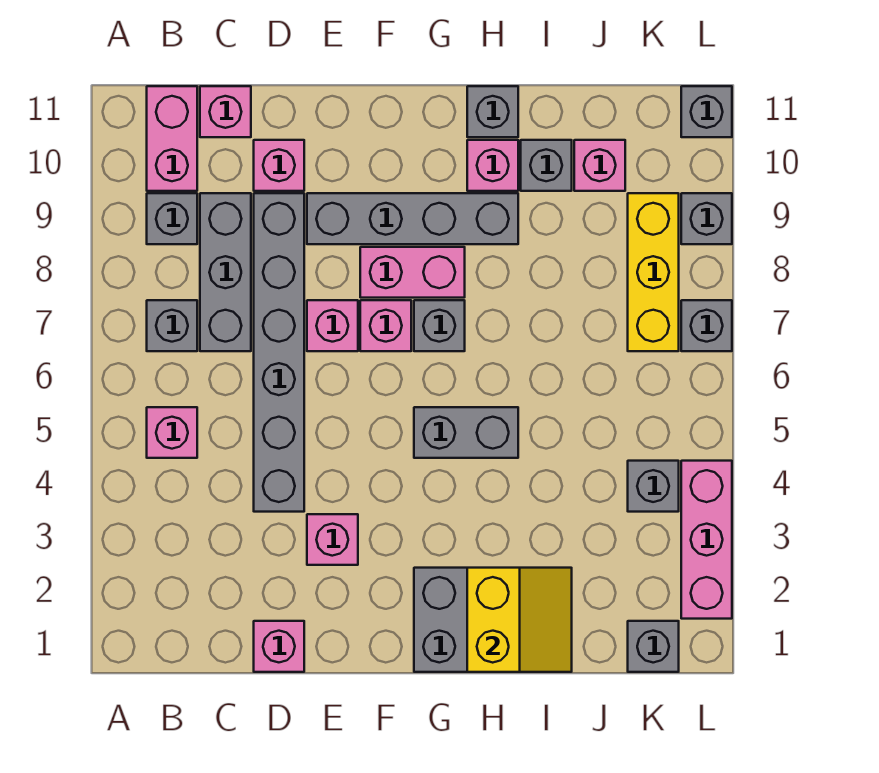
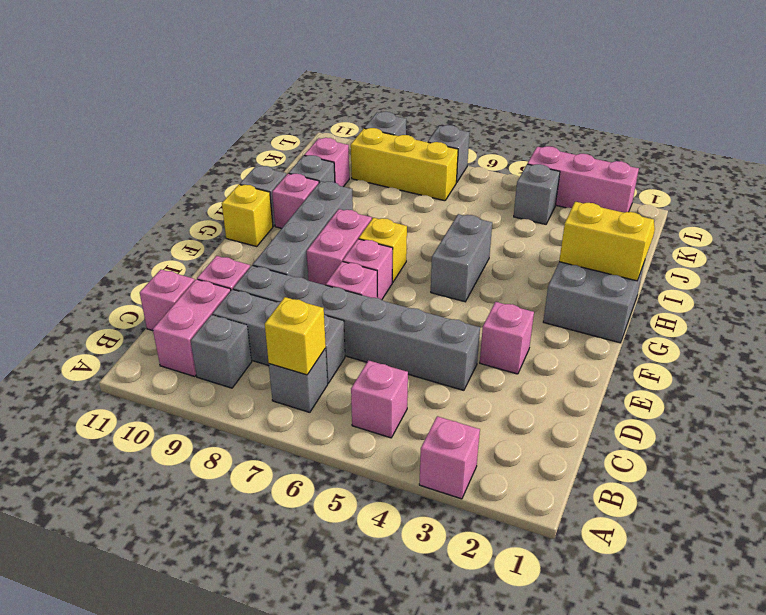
none -> yellow 1x1 brick [265,297,326,375]
pink 1x2 brick [147,86,197,191] -> pink 1x2 brick turned to [153,279,231,377]
pink 1x1 brick [254,621,304,672] -> pink 1x1 brick moved to [419,416,480,499]
grey 1x1 brick [414,300,465,351] -> yellow 1x1 brick [359,218,407,283]
none -> yellow 1x1 brick [222,185,273,247]
grey 1x1 brick [628,621,679,672] -> none
grey 1x1 brick [681,86,732,137] -> none

